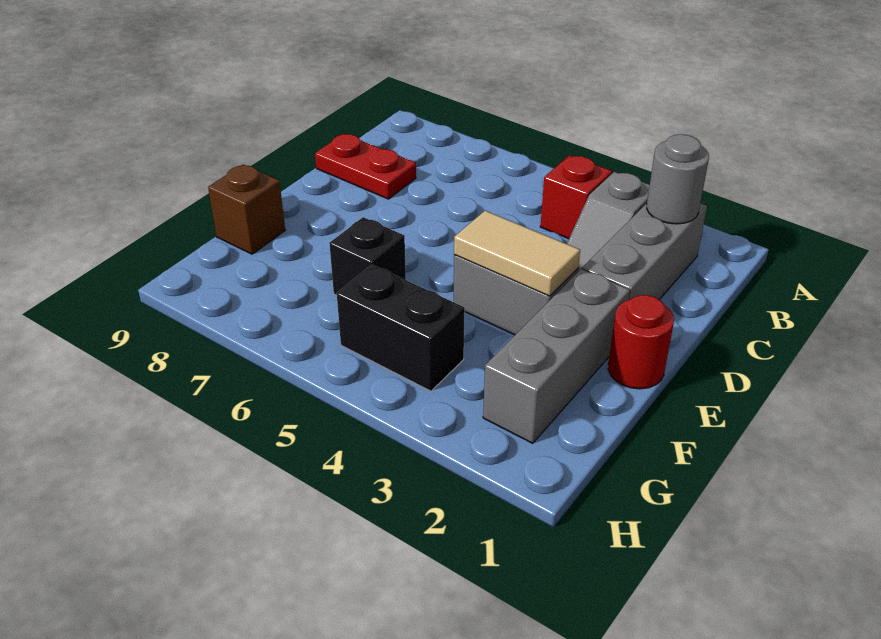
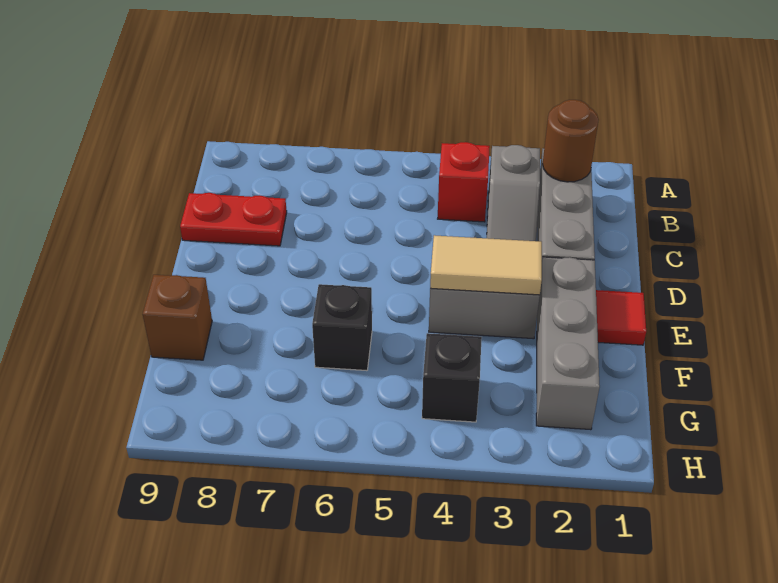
grey 1x1 round brick [647,134,709,224] -> brown 1x1 round brick [543,100,599,182]
red 1x1 round brick [608,295,674,389] -> red 1x1 tile [596,290,646,345]
black 1x2 brick [337,265,465,391] -> black 1x1 brick [422,333,482,422]

